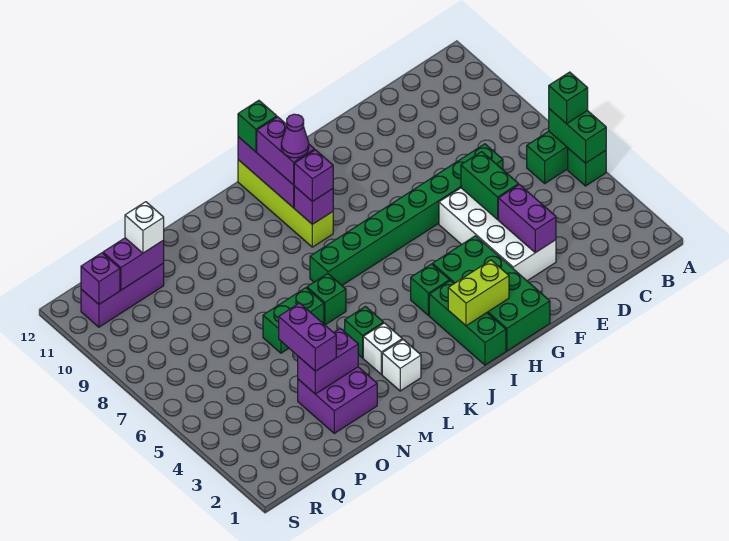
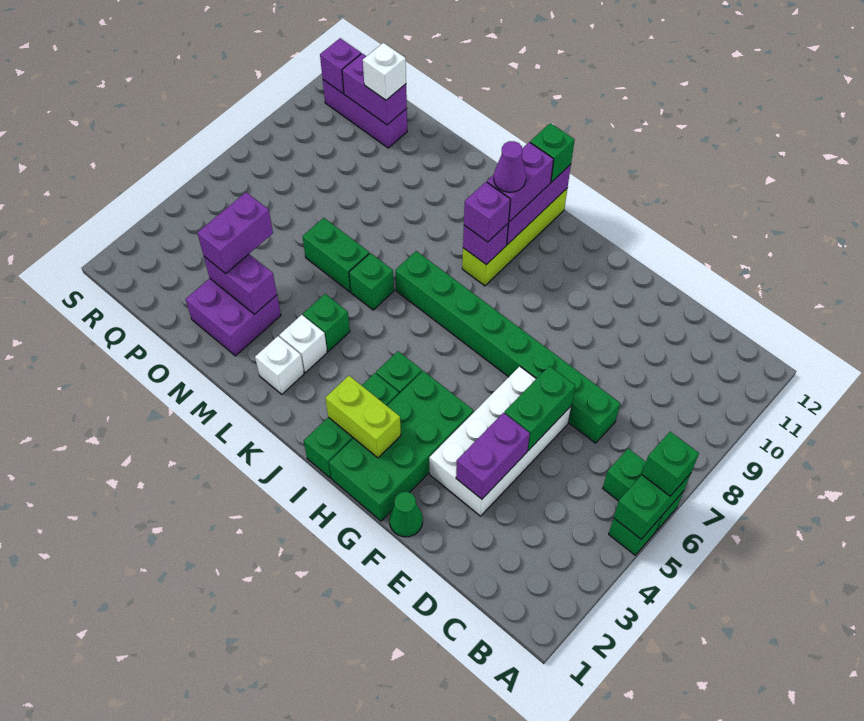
none -> green 1x1 cone [389,492,423,537]

